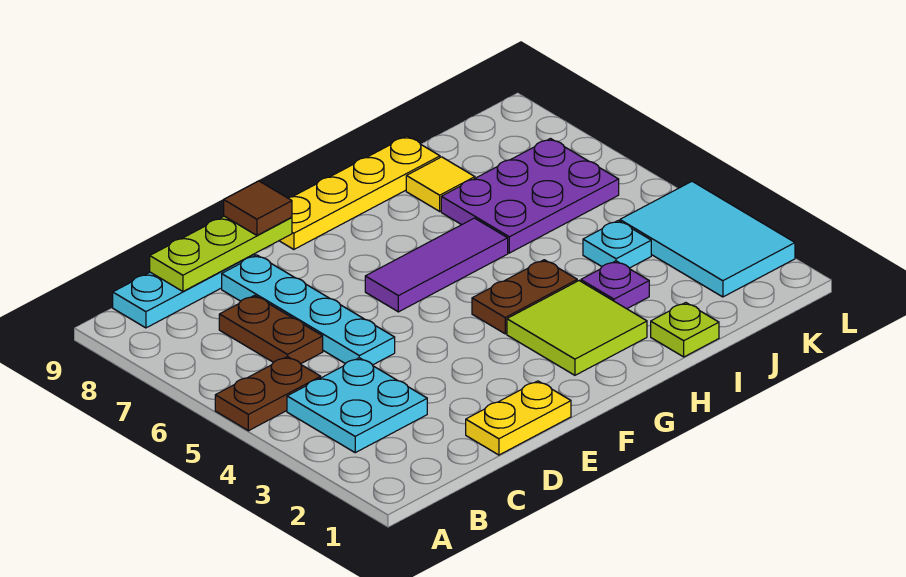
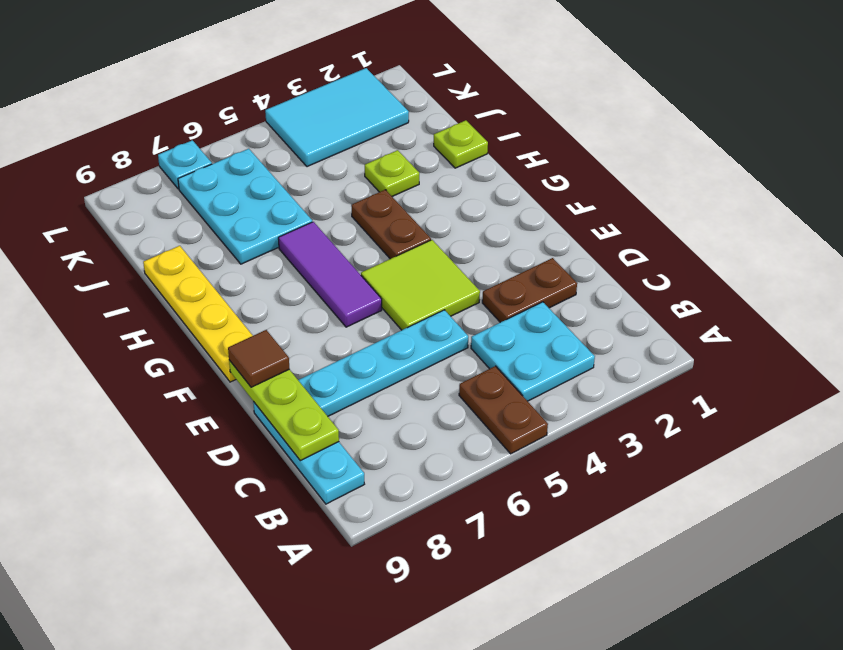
brown 1x2 plate [219,295,323,364] -> brown 1x2 plate moved to [482,258,577,322]
yellow 1x2 plate [466,381,571,455] -> none
lime 2x2 tile [507,281,647,375] -> lime 2x2 tile moved to [361,240,480,330]
purple 1x1 plate [581,261,649,309] -> lime 1x1 plate [365,150,419,196]
purple 2x3 plate [441,139,619,253] -> cyan 2x3 plate [178,149,312,264]
yellow 1x1 tile [406,157,475,211] -> none
cyan 1x1 plate [583,221,651,268] -> cyan 1x1 plate moved to [158,140,212,189]

